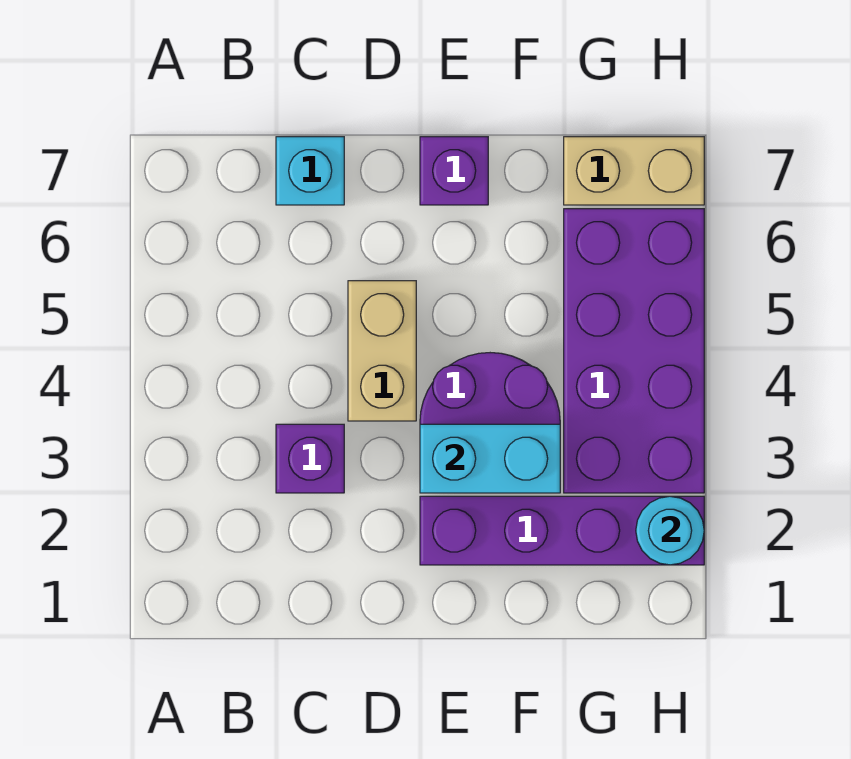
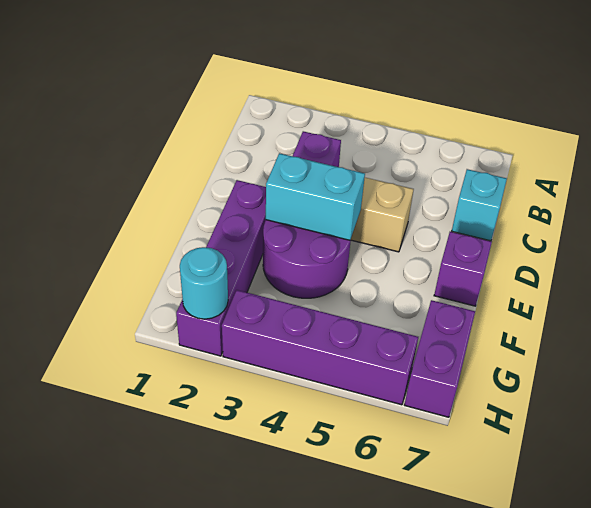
cyan 1x2 brick [420,424,560,493] -> cyan 1x2 brick turned to [266,153,365,240]
purple 2x4 brick [564,209,704,493] -> purple 1x4 brick [222,290,418,405]
tan 1x2 brick [564,137,704,205] -> purple 1x2 brick [405,300,475,417]

